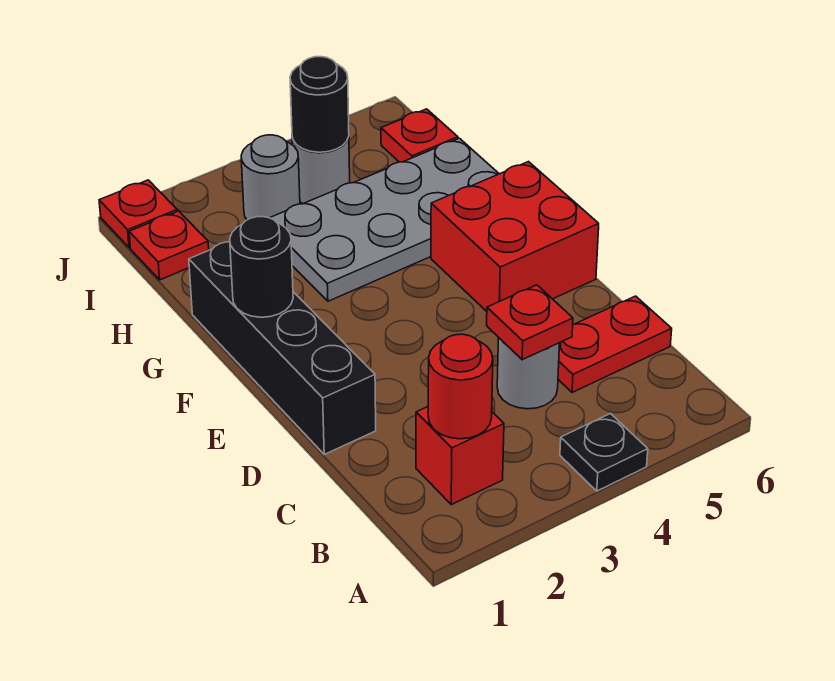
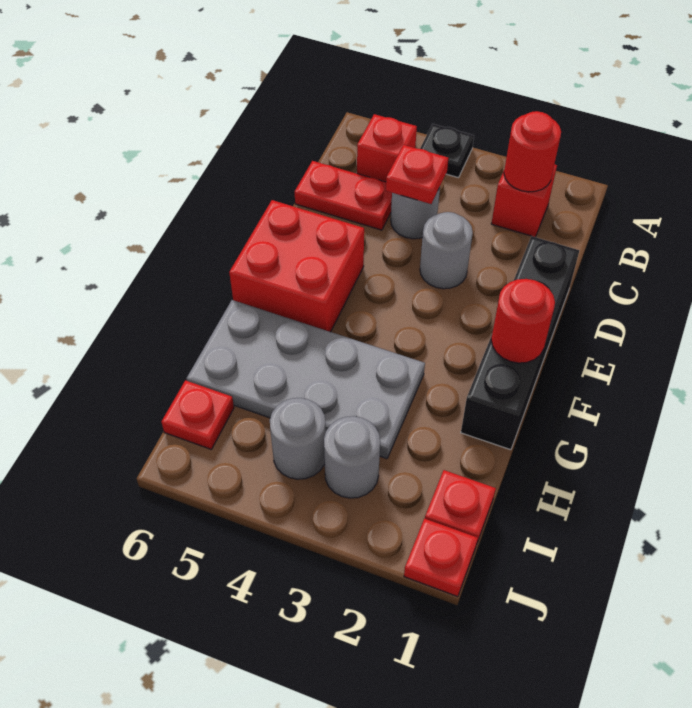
none -> red 1x1 brick [357,114,417,182]
none -> grey 1x1 round brick [420,212,473,289]
black 1x1 round brick [230,217,293,317] -> red 1x1 round brick [491,279,555,363]
black 1x1 round brick [290,57,349,152] -> none

